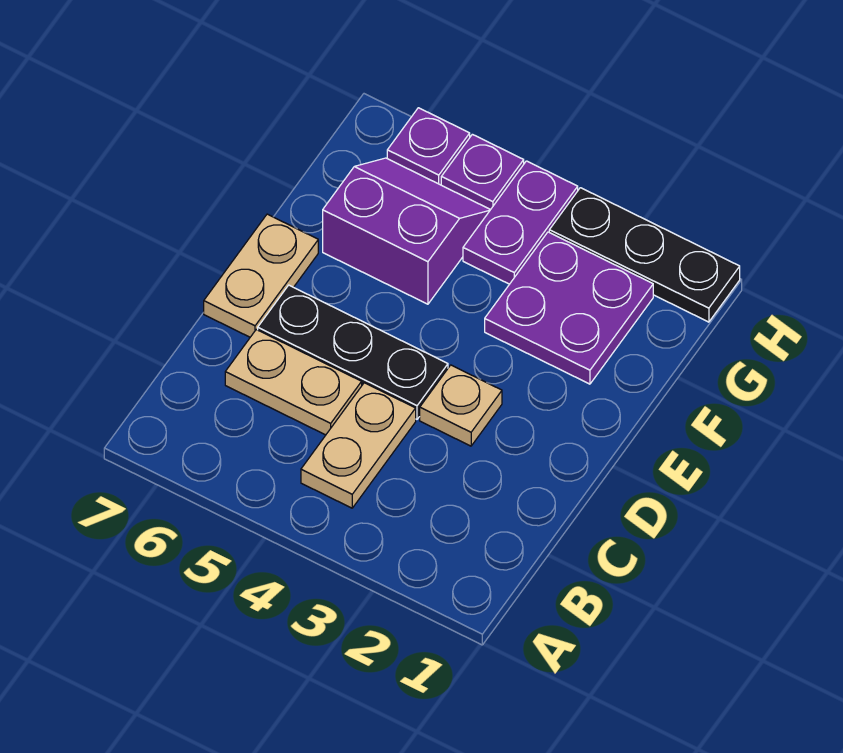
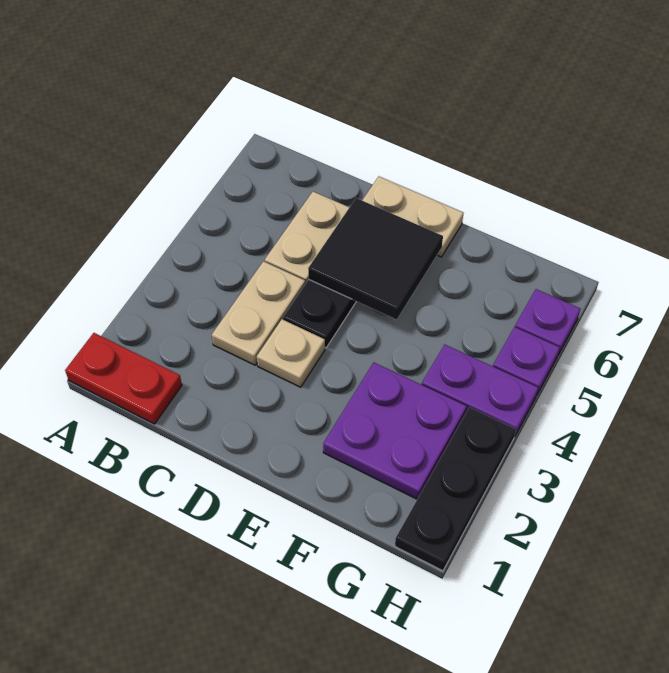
none -> red 1x2 plate [65,333,182,424]
tan 1x2 plate [301,383,416,508] -> tan 1x2 plate turned to [212,261,305,365]
none -> black 2x2 tile [308,198,443,320]
purple 2x2 slope [323,158,490,304] -> none

